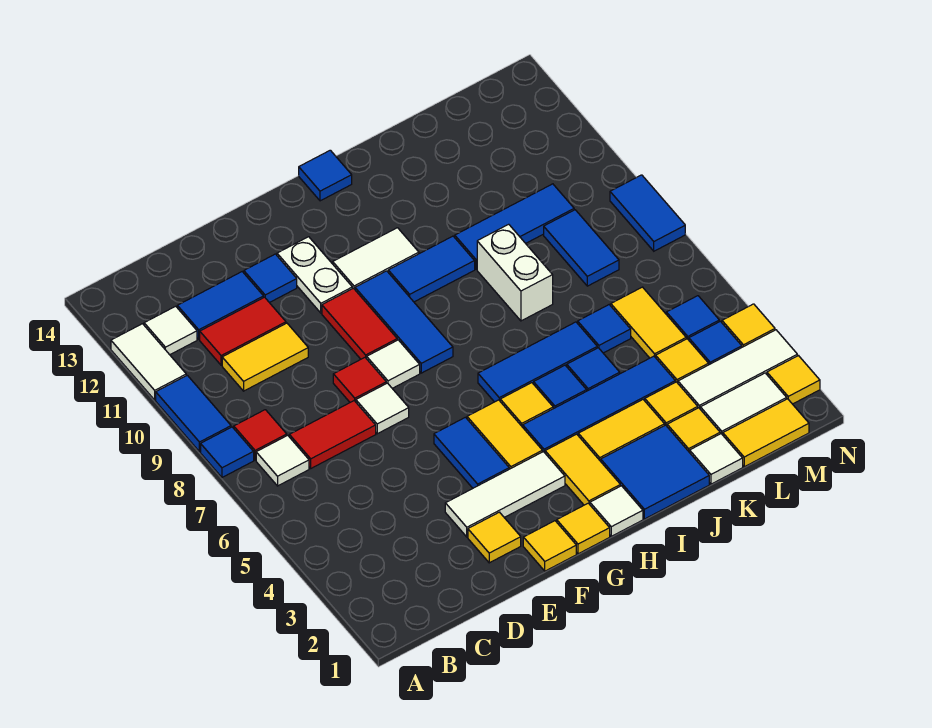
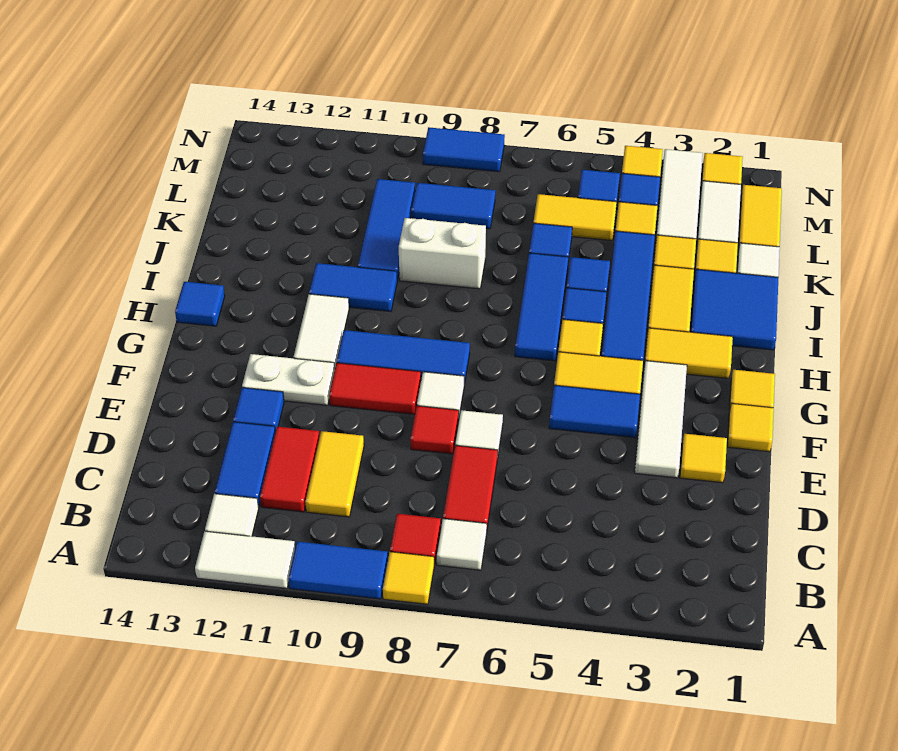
blue 1x1 tile [201,427,254,477] -> yellow 1x1 tile [383,552,434,604]
white 1x1 tile [590,486,643,536] -> none
blue 1x2 tile [388,236,475,302] -> blue 1x2 tile turned to [309,263,397,312]

